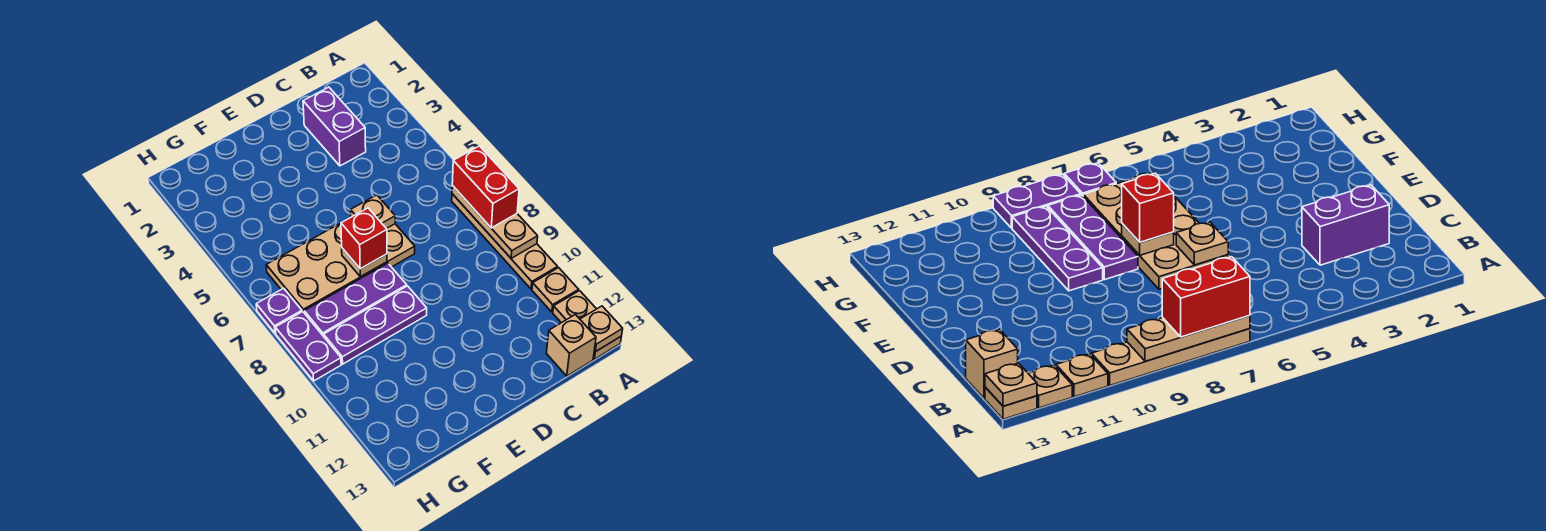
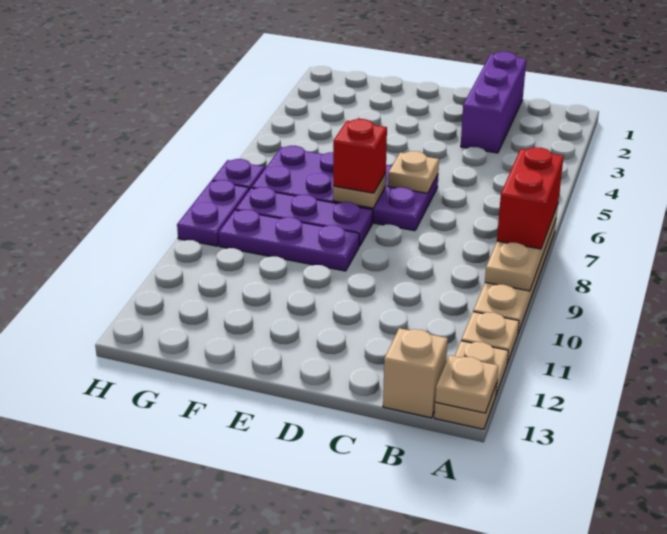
purple 1x2 brick [303,87,366,166] -> purple 1x3 brick [461,52,526,153]
tan 2x4 plate [266,223,415,312] -> purple 2x4 plate [252,146,438,231]

